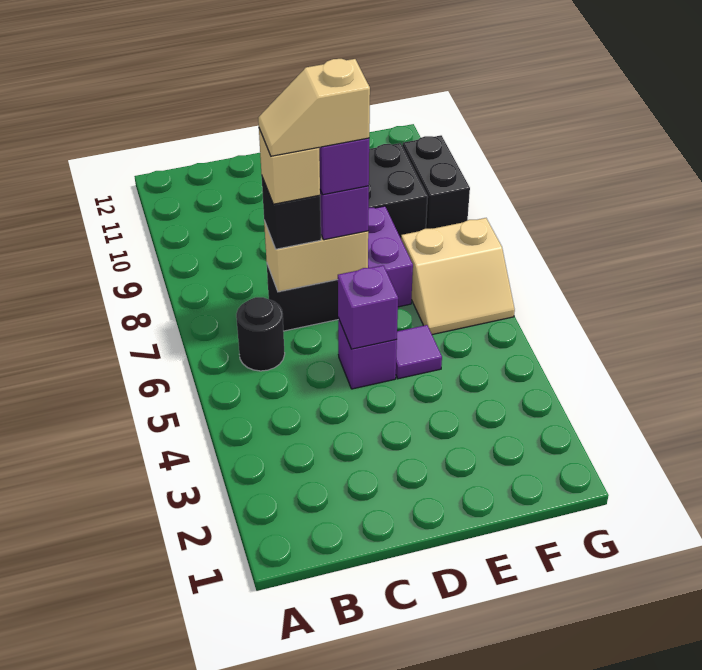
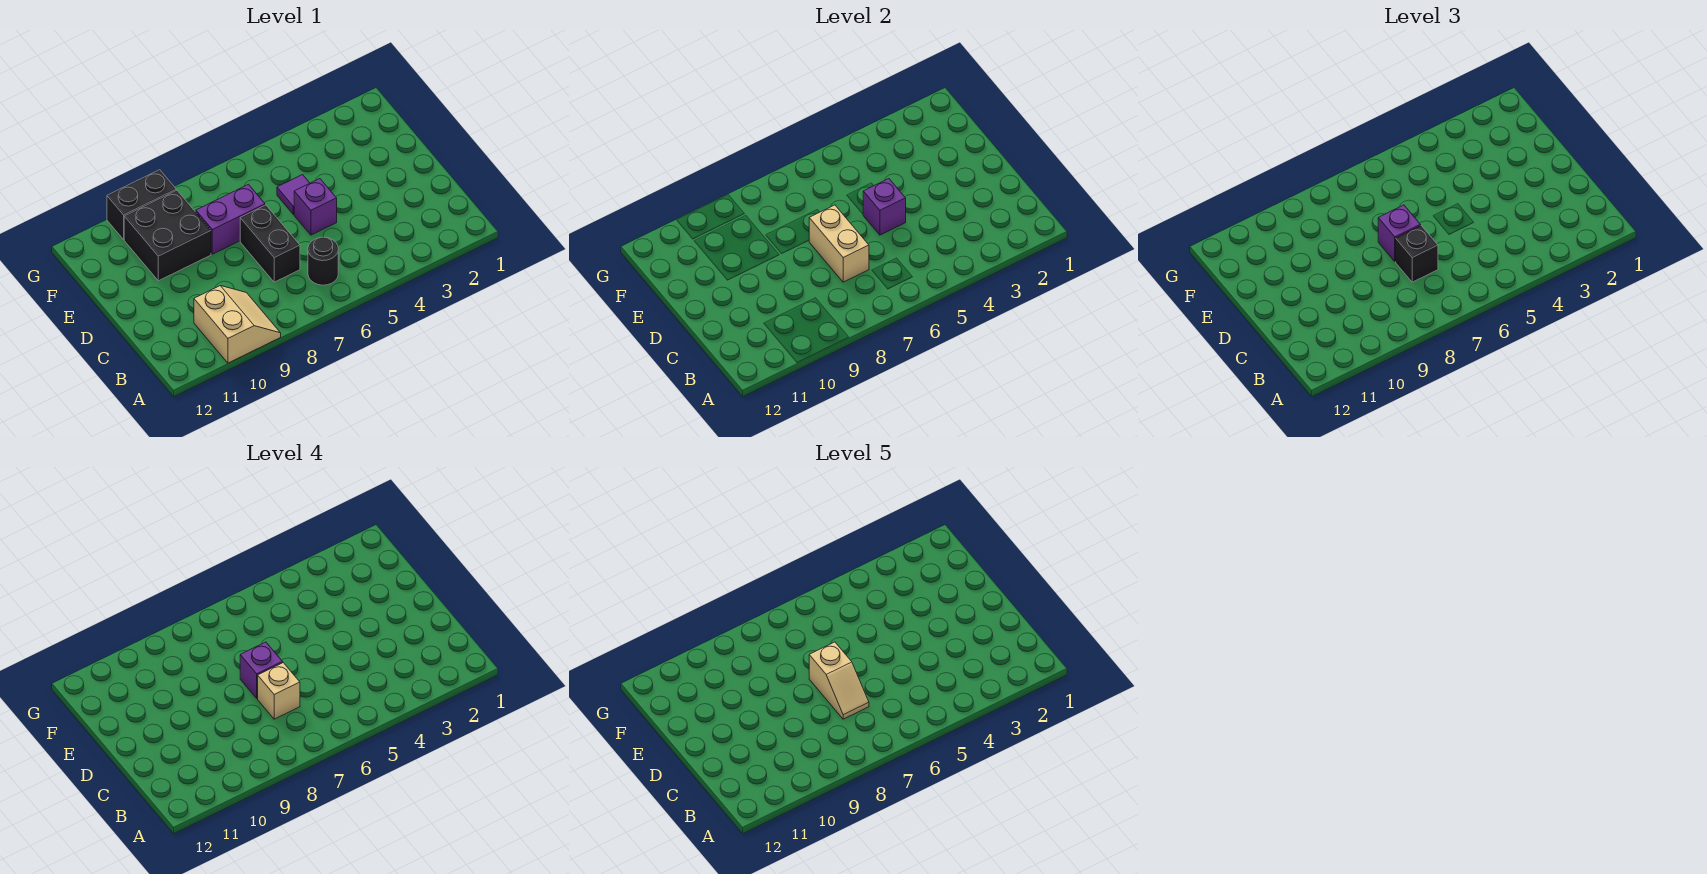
tan 2x2 slope [401,218,515,335] -> tan 2x2 slope moved to [194,286,281,363]

